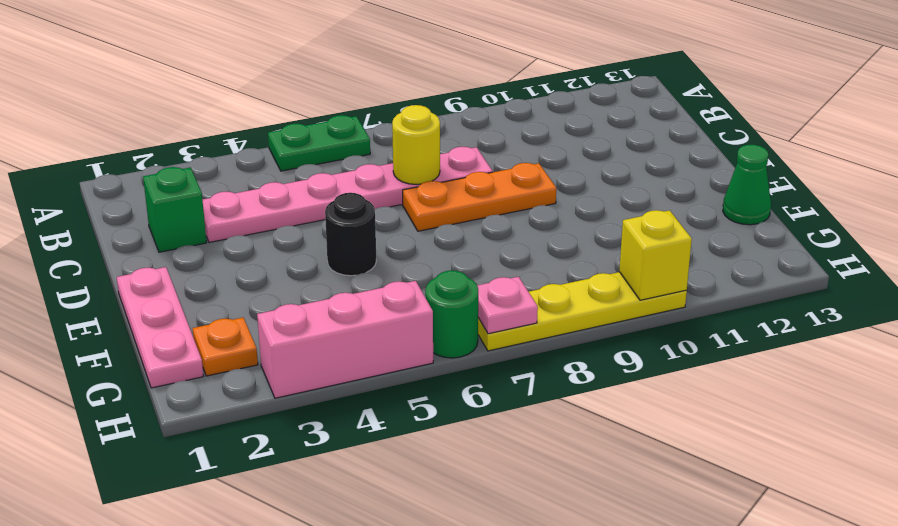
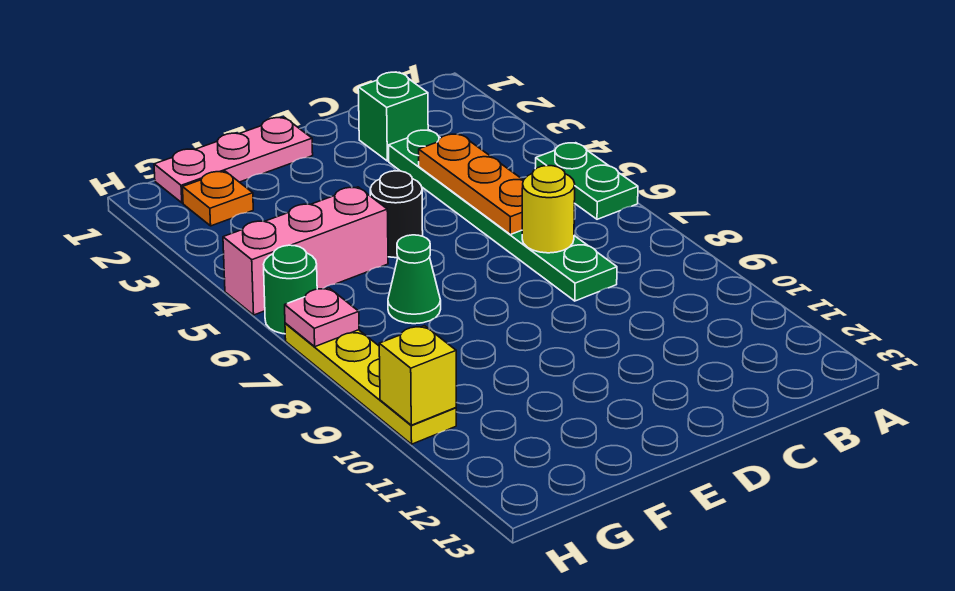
pink 1x6 plate [202,147,493,242] -> green 1x6 plate [389,130,617,301]
orange 1x3 plate [403,163,556,231] -> orange 1x3 plate moved to [419,134,523,235]
green 1x1 cone [723,145,771,225] -> green 1x1 cone moved to [388,235,441,324]
pink 1x3 brick [257,281,433,398] -> pink 1x3 brick turned to [223,187,388,315]

